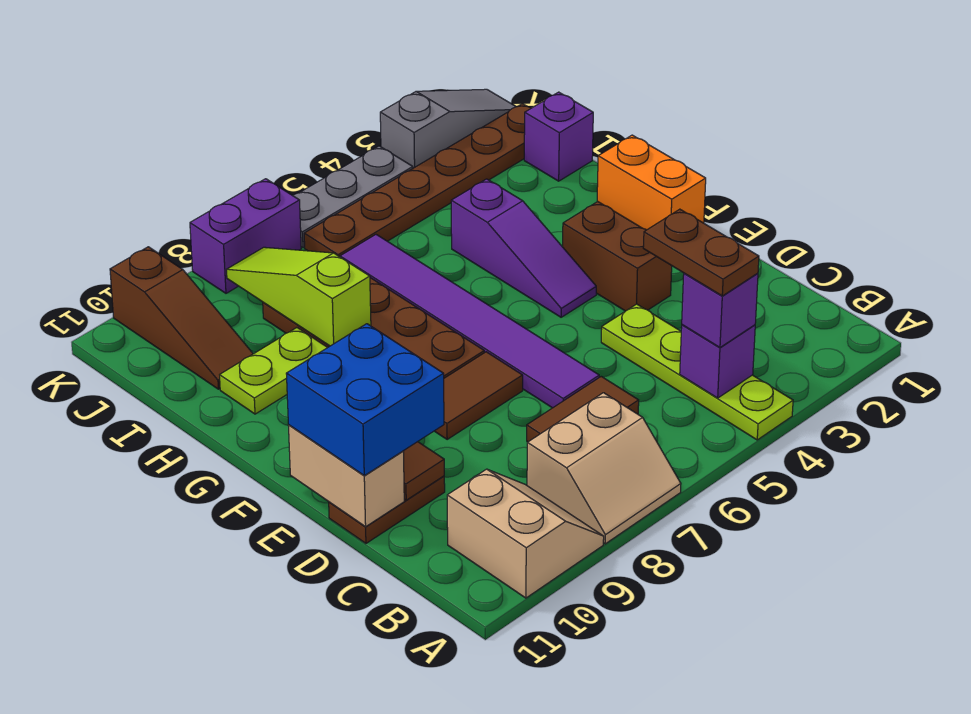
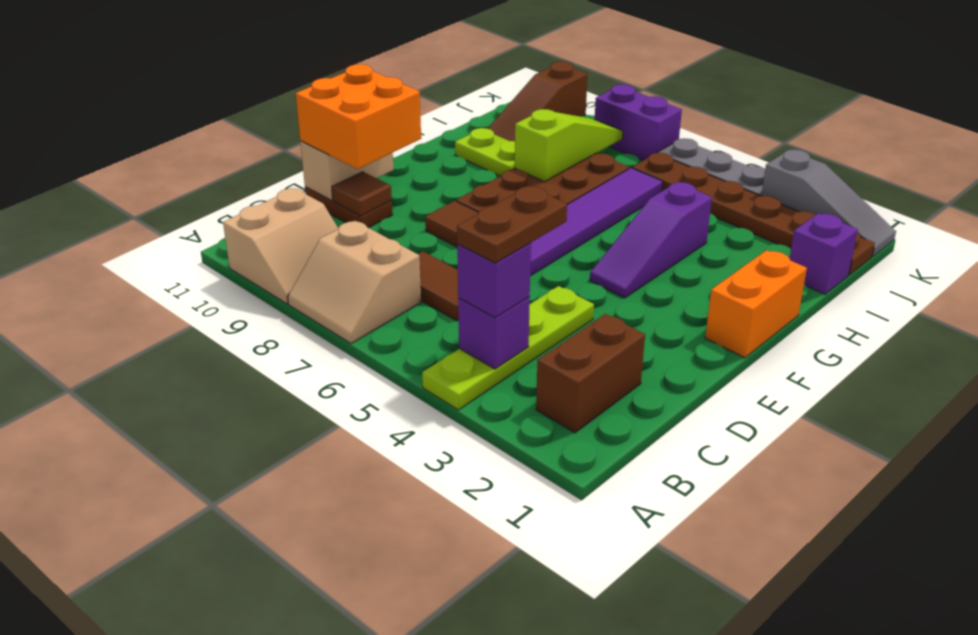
blue 2x2 brick [286,324,444,476] -> orange 2x2 brick [296,64,421,169]
brown 1x2 brick [563,201,672,311] -> brown 1x2 brick moved to [536,314,645,433]

